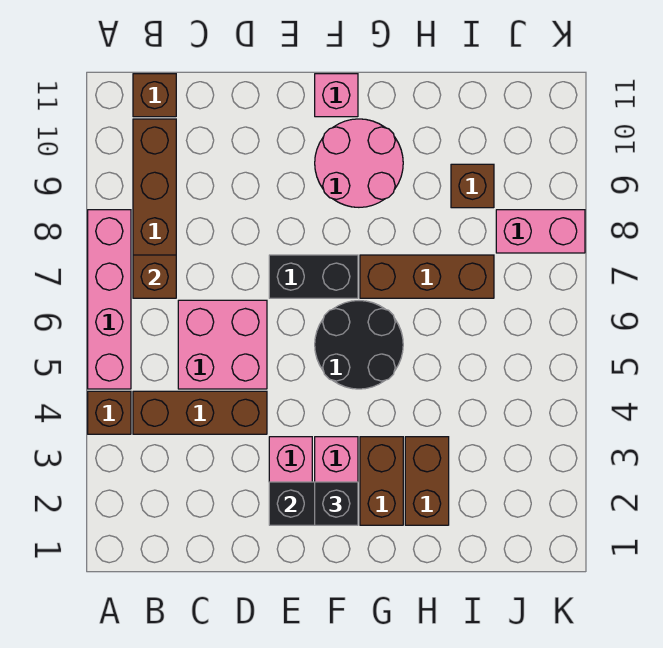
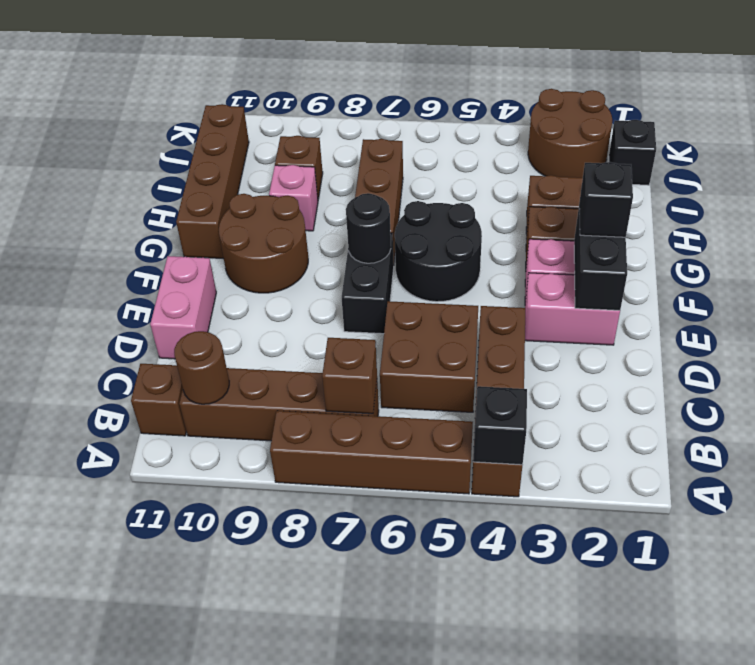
none -> black 1x1 brick [473,386,527,465]
pink 1x4 brick [88,210,131,389] -> brown 1x4 brick [270,411,473,494]
none -> brown 1x1 round brick [174,331,229,404]
pink 2x2 brick [178,300,267,389] -> brown 2x2 brick [380,301,478,412]
none -> black 1x1 round brick [346,193,391,263]
pink 2x2 round brick [315,119,403,207] -> brown 2x2 round brick [219,194,308,293]
pink 1x1 brick [315,74,358,117] -> pink 1x1 brick moved to [269,165,318,231]
none -> brown 1x4 brick [176,104,249,259]
none -> black 1x1 brick [609,120,656,185]
none -> brown 2x2 round brick [528,89,612,178]
pink 1x2 brick [496,210,585,253] -> pink 1x2 brick moved to [150,256,216,359]

